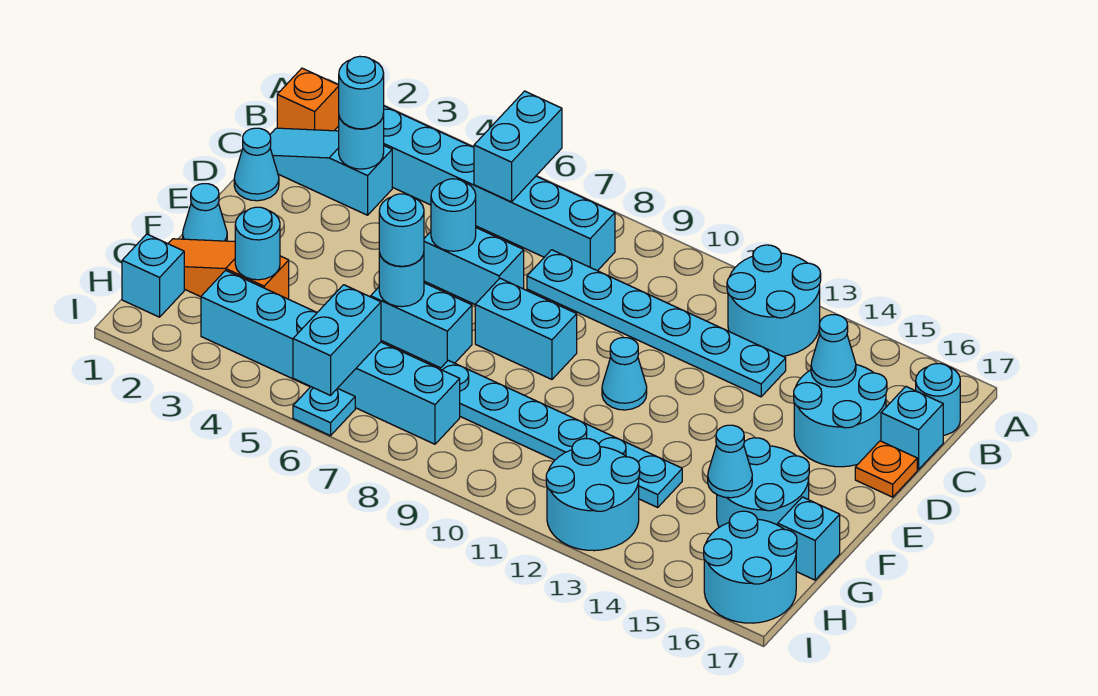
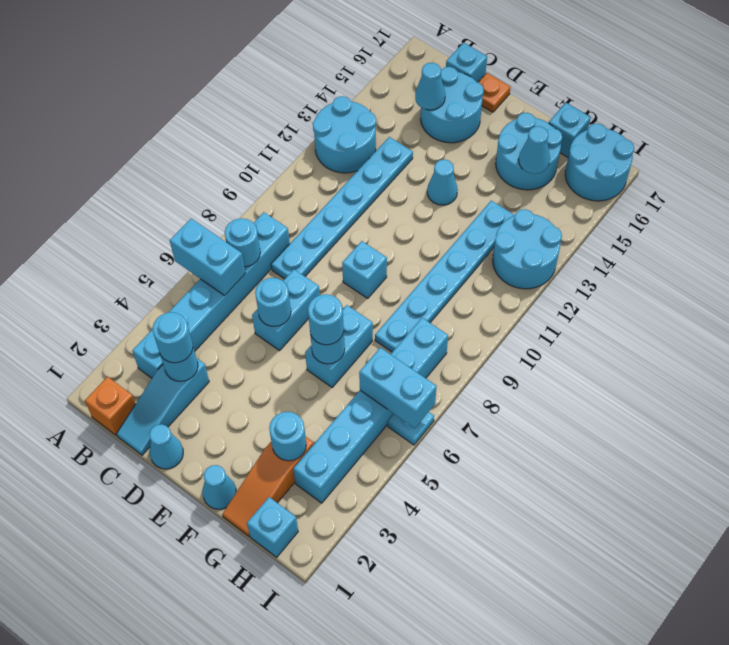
cyan 1x1 round brick [916,364,960,435] -> cyan 1x1 round brick moved to [225,218,260,267]
cyan 1x2 brick [475,278,577,379] -> cyan 1x1 brick [342,241,387,298]
cyan 1x1 cone [602,338,647,410] -> cyan 1x1 cone moved to [427,160,458,205]

